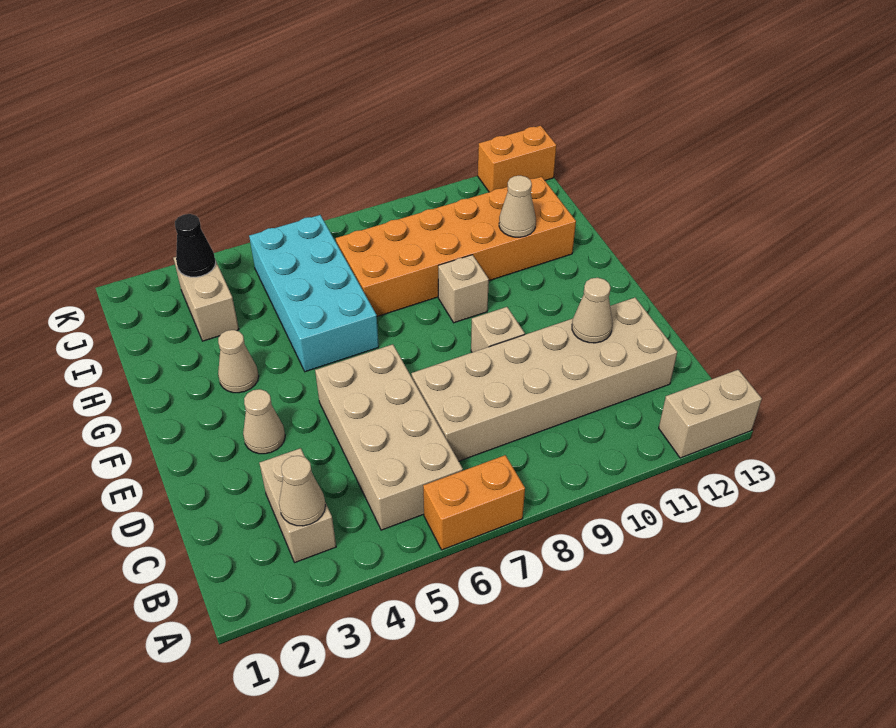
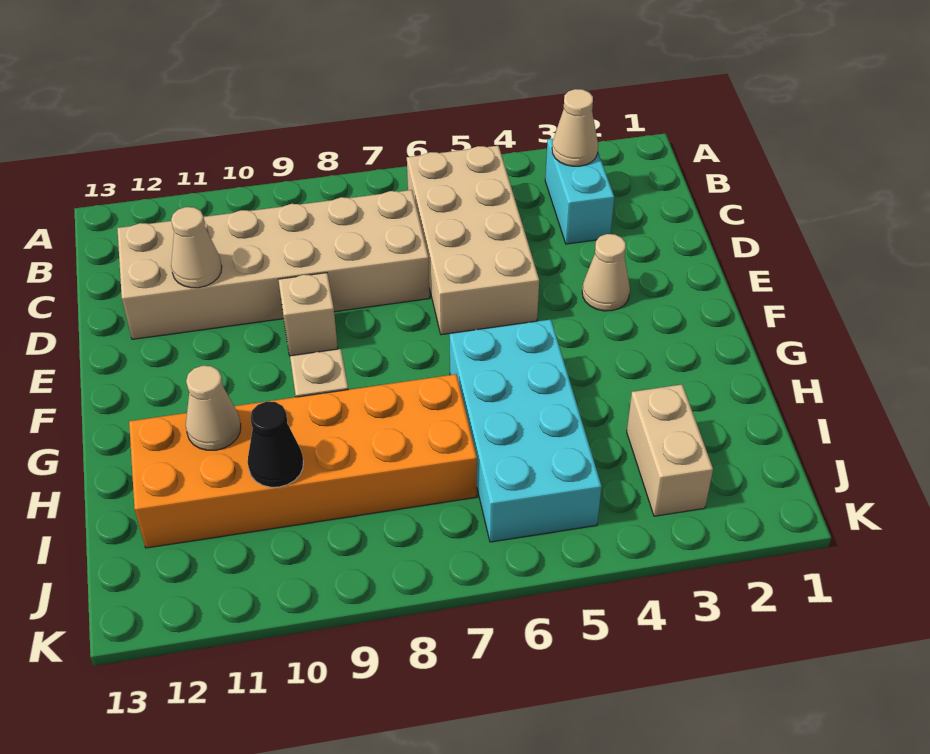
orange 1x2 brick [423,455,525,550] -> none
tan 1x2 brick [659,370,762,458] -> none
tan 1x2 brick [260,448,336,562] -> cyan 1x2 brick [545,139,614,244]
tan 1x1 cone [218,330,259,393] -> none
black 1x1 cone [175,214,216,277] -> black 1x1 cone moved to [248,401,303,487]
orange 1x2 brick [478,126,556,192] -> none

